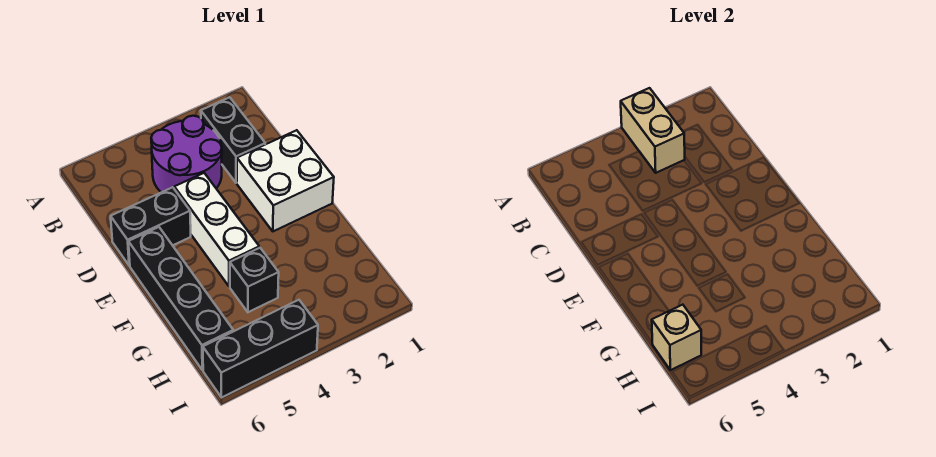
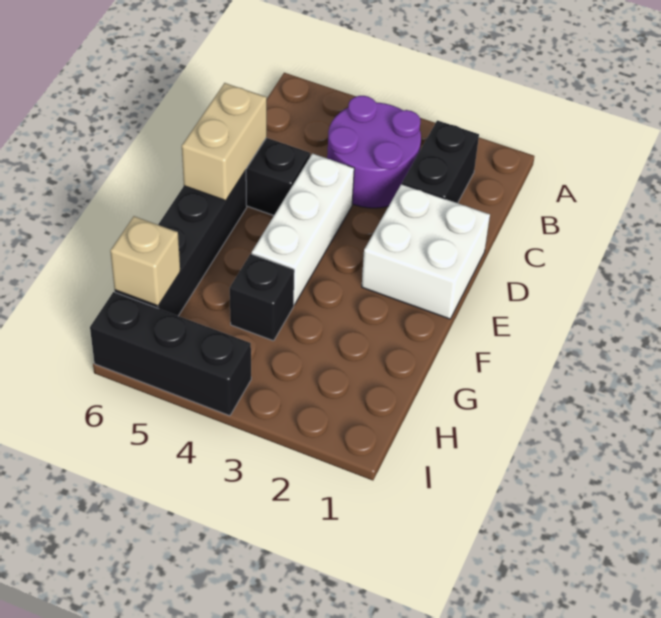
tan 1x2 brick [621,88,685,173] -> tan 1x2 brick moved to [182,83,267,201]

